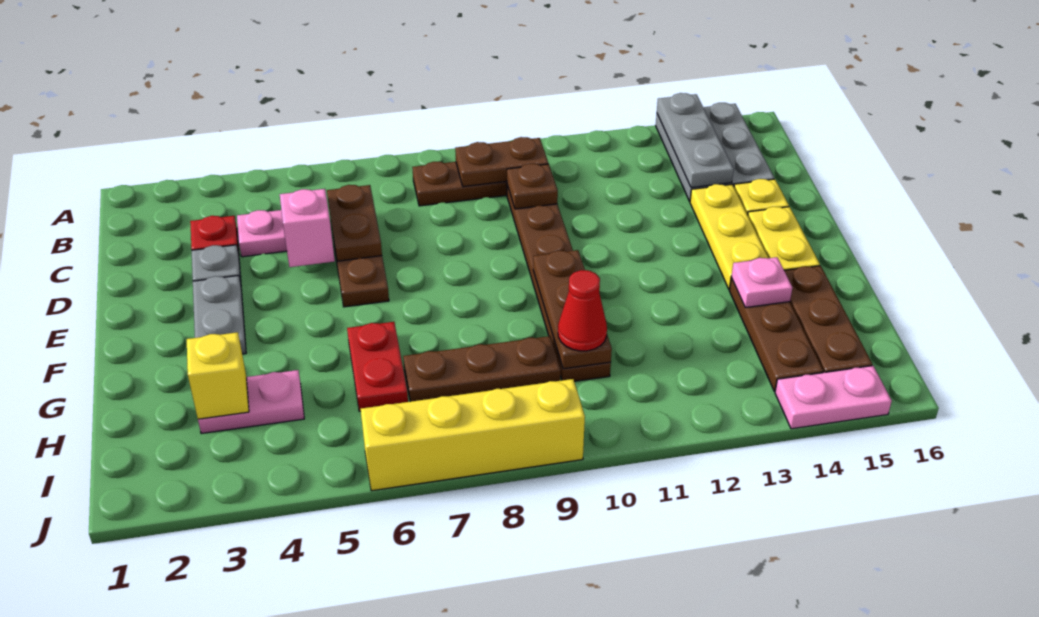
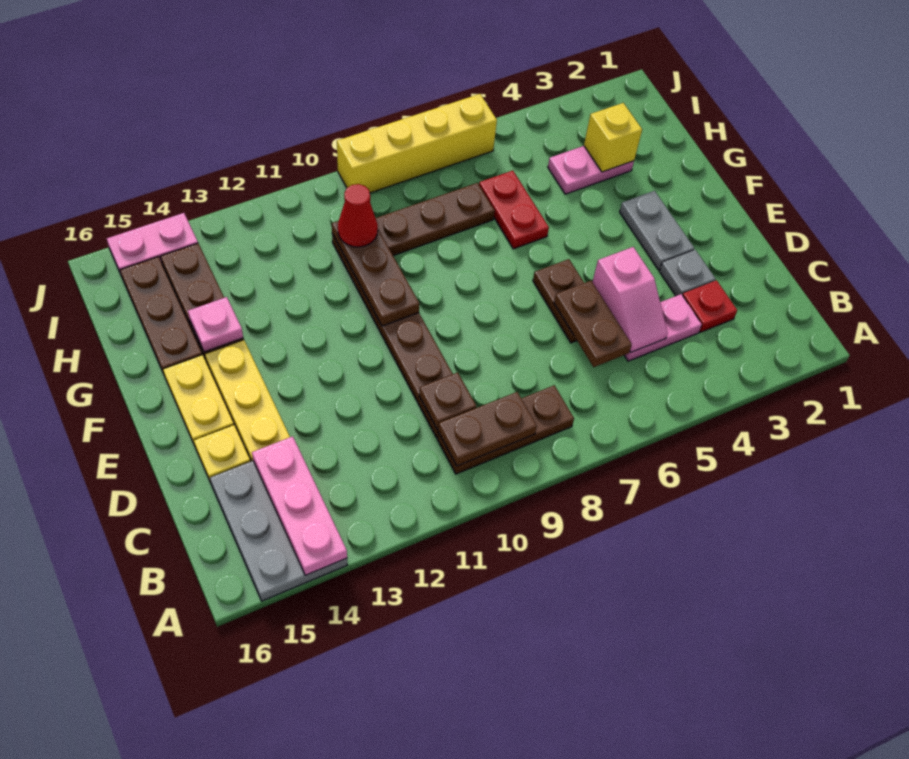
grey 1x3 plate [657,93,734,188] -> pink 1x3 plate [252,436,347,575]

